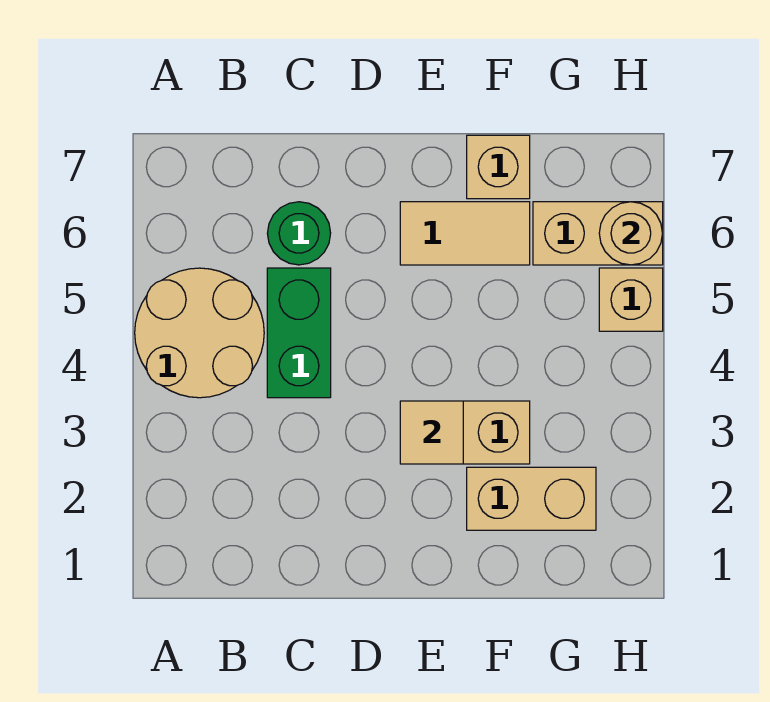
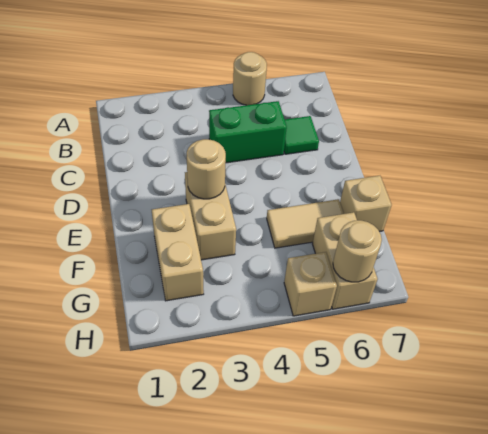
tan 2x2 round brick [135,268,264,398] -> tan 1x1 round brick [233,52,267,105]
green 1x1 round brick [267,202,331,265] -> green 1x1 tile [284,116,319,154]
tan 1x1 tile [400,401,463,464] -> tan 1x1 round brick [187,139,226,199]
tan 1x2 tile [400,202,530,265] -> tan 1x2 tile turned to [267,199,344,248]

